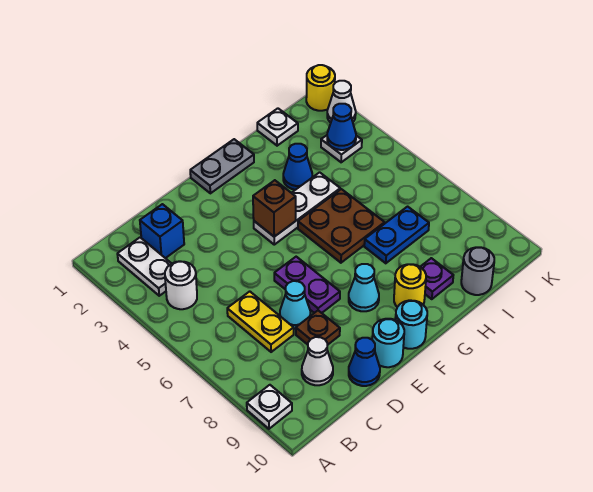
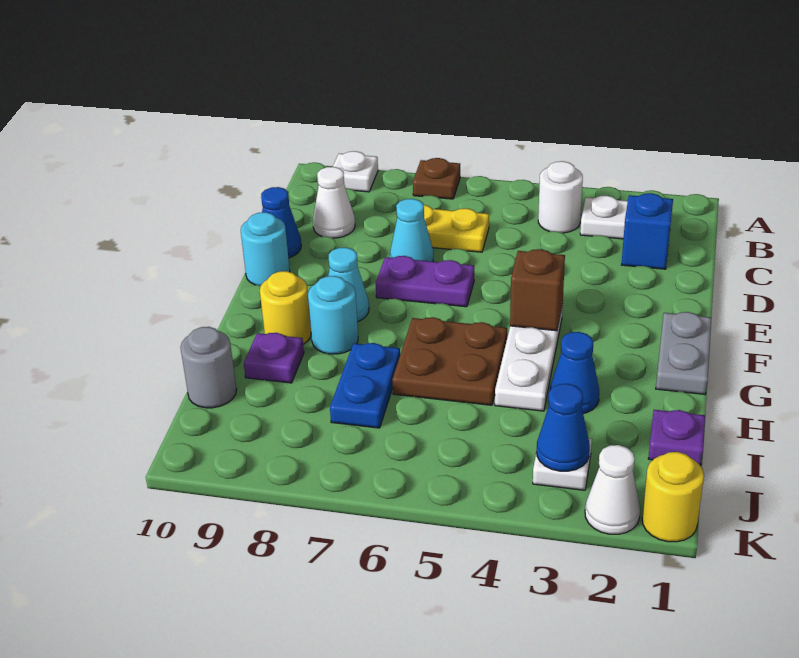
brown 1x1 plate [296,310,340,345] -> brown 1x1 plate moved to [413,158,460,199]
cyan 1x1 round brick [396,300,427,349] -> cyan 1x1 round brick moved to [308,276,358,354]
white 1x1 plate [257,108,298,146] -> purple 1x1 plate [648,410,705,465]

